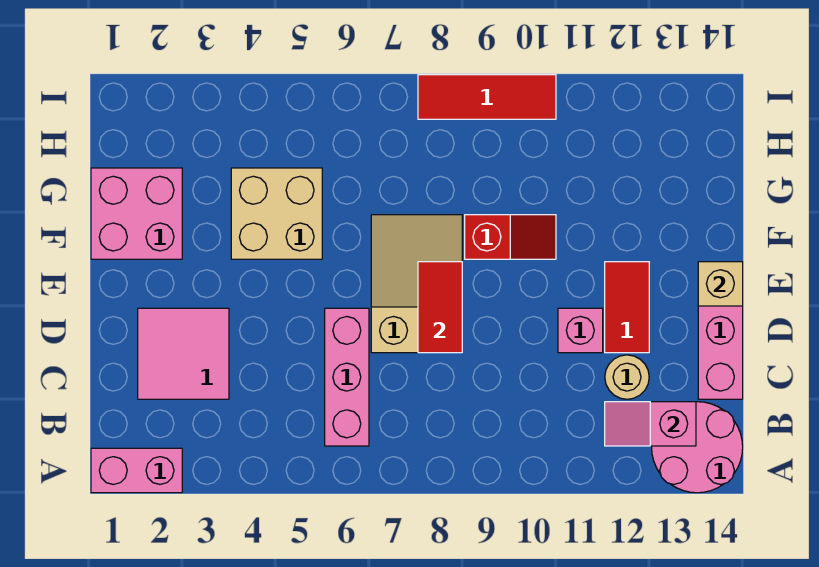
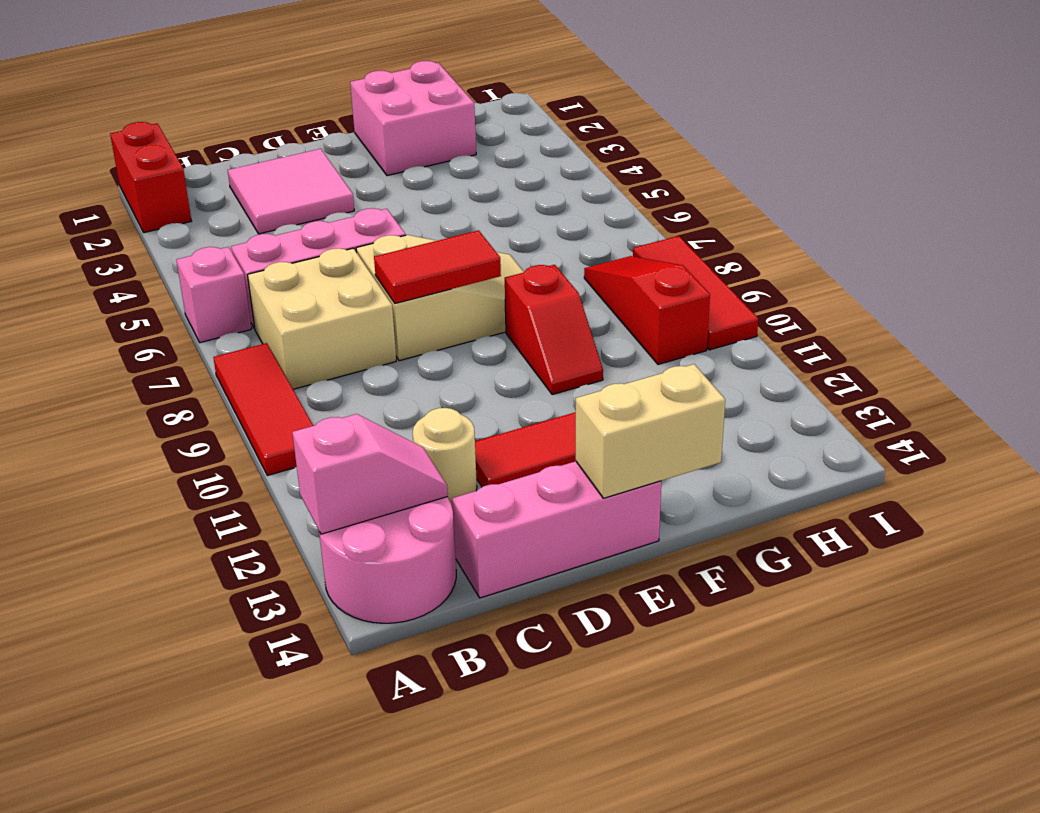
pink 1x2 brick [91,448,182,493] -> red 1x2 brick [110,122,191,233]
none -> red 1x3 tile [213,343,313,476]
pink 1x2 slope [605,402,696,446] -> pink 1x2 slope turned to [292,414,448,534]
pink 1x1 brick [558,308,603,353] -> pink 1x1 brick moved to [176,247,251,343]
tan 1x1 brick [698,262,743,306] -> tan 1x2 brick [576,364,725,498]
tan 2x2 brick [231,168,322,259] -> tan 2x2 brick moved to [248,248,396,389]
none -> red 1x3 slope [584,256,710,364]

